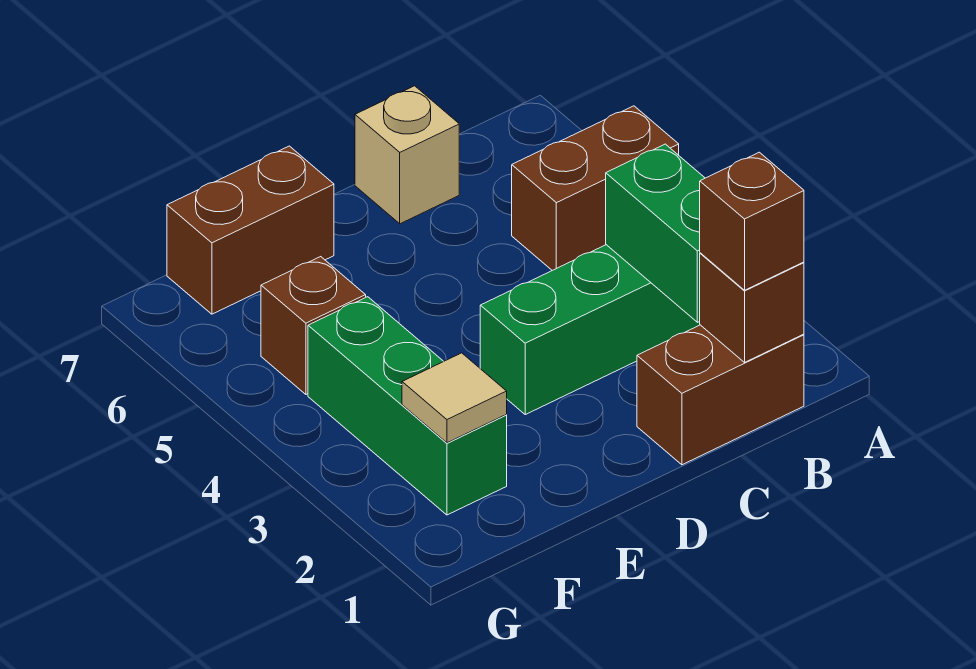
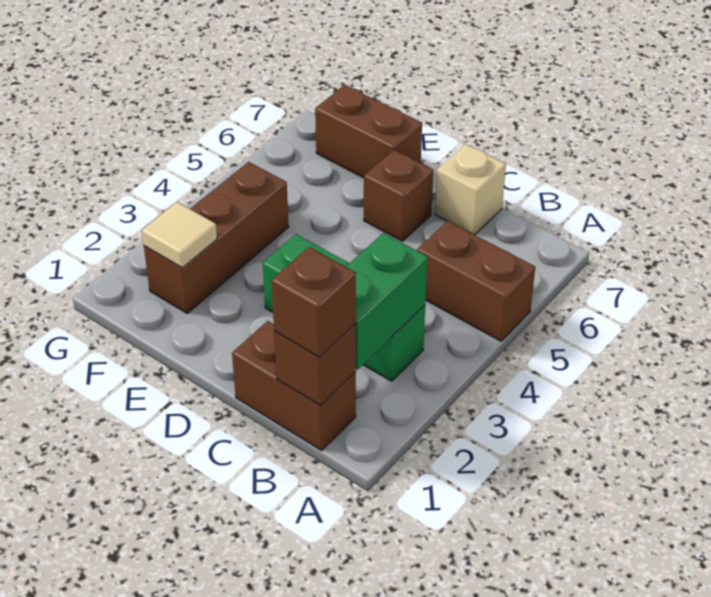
green 1x3 brick [308,297,507,515] -> brown 1x3 brick [144,162,289,313]
brown 1x1 brick [261,257,366,394] -> brown 1x1 brick moved to [364,150,433,241]

